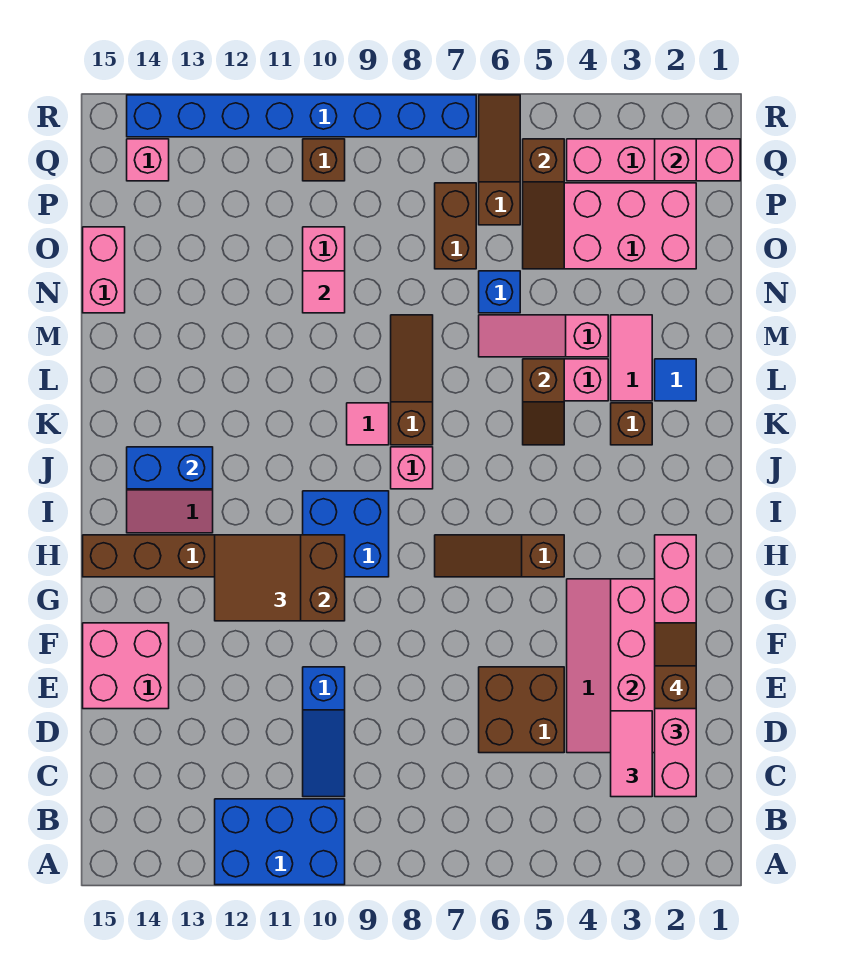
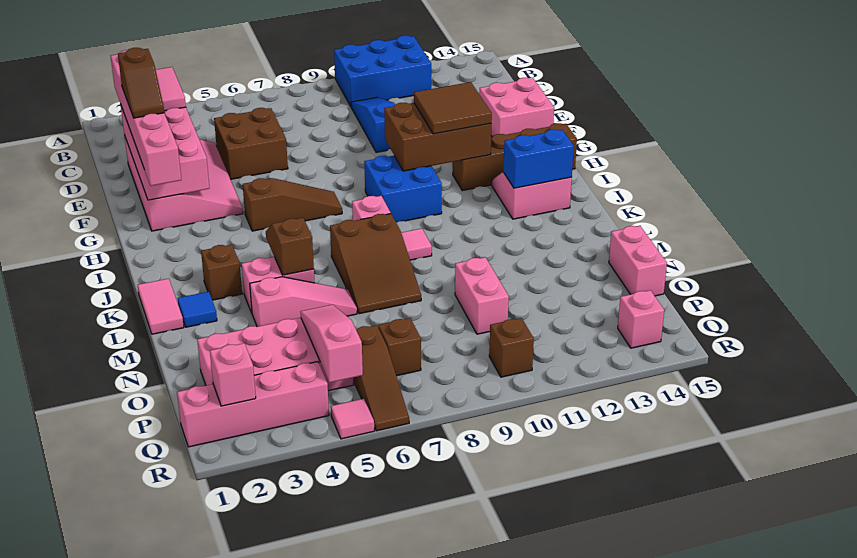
brown 1x3 slope [391,315,433,445] -> brown 2x3 slope [330,214,421,314]
pink 1x2 tile [611,315,652,401] -> pink 1x2 tile moved to [138,279,184,334]
blue 1x1 brick [479,271,520,313] -> none
pink 1x1 tile [303,271,345,313] -> pink 1x1 tile moved to [331,399,374,439]
brown 1x3 slope [523,139,564,269] -> pink 1x3 slope [301,305,363,383]
brown 1x2 brick [435,183,476,269] -> brown 1x1 brick [378,318,421,376]
blue 1x8 brick [127,95,476,137] -> none

